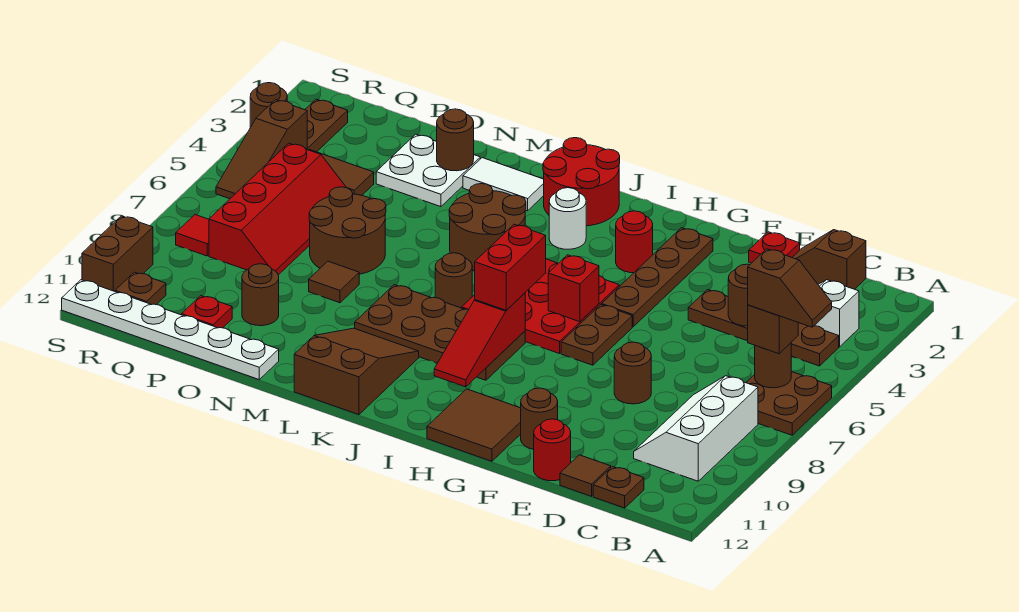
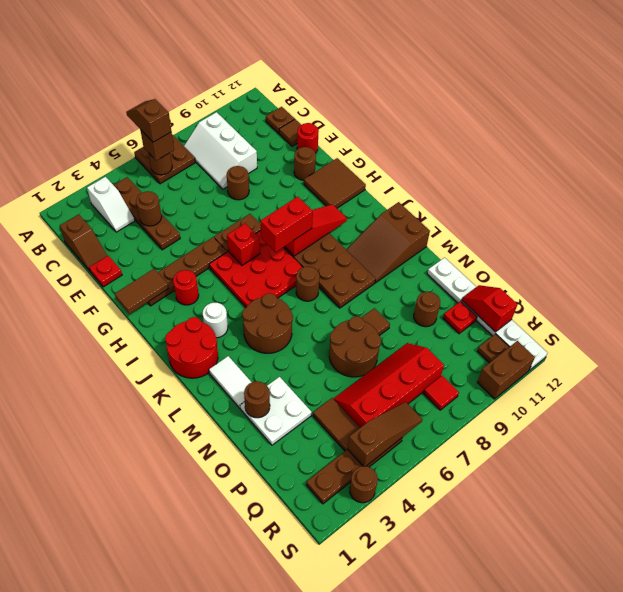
white 2x3 slope [634,376,758,481] -> white 2x3 slope turned to [184,112,257,189]
none -> brown 1x2 tile [115,269,169,314]
none -> red 1x2 slope [462,285,517,332]

